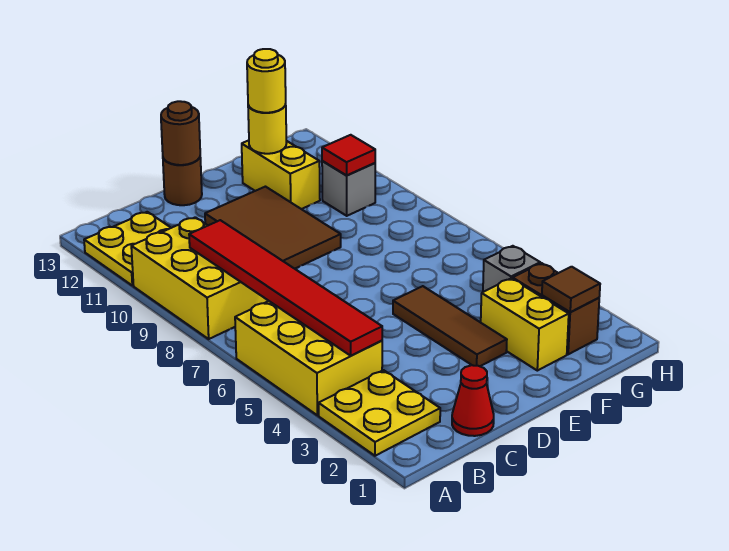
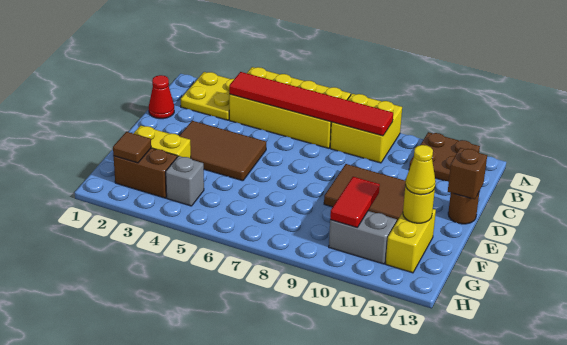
yellow 2x3 brick [235,301,382,415] -> yellow 2x4 brick [229,67,351,148]
yellow 2x3 brick [131,217,268,339] -> yellow 2x2 brick [330,94,402,163]
yellow 2x2 plate [84,212,171,286] -> brown 2x2 plate [409,132,480,182]
brown 1x1 round brick [161,101,200,165] -> brown 1x1 brick [448,148,487,199]
brown 1x3 tile [393,286,507,366] -> brown 2x3 tile [179,121,266,181]
yellow 1x2 brick [242,140,320,209] -> yellow 1x2 brick turned to [386,209,436,273]
yellow 1x1 round brick [247,49,286,113] -> yellow 1x1 cone [405,145,436,195]
grey 1x1 brick [322,161,375,216] -> grey 1x2 brick [329,211,397,264]
red 1x1 tile [322,135,375,175] -> red 1x2 tile [330,177,380,227]

